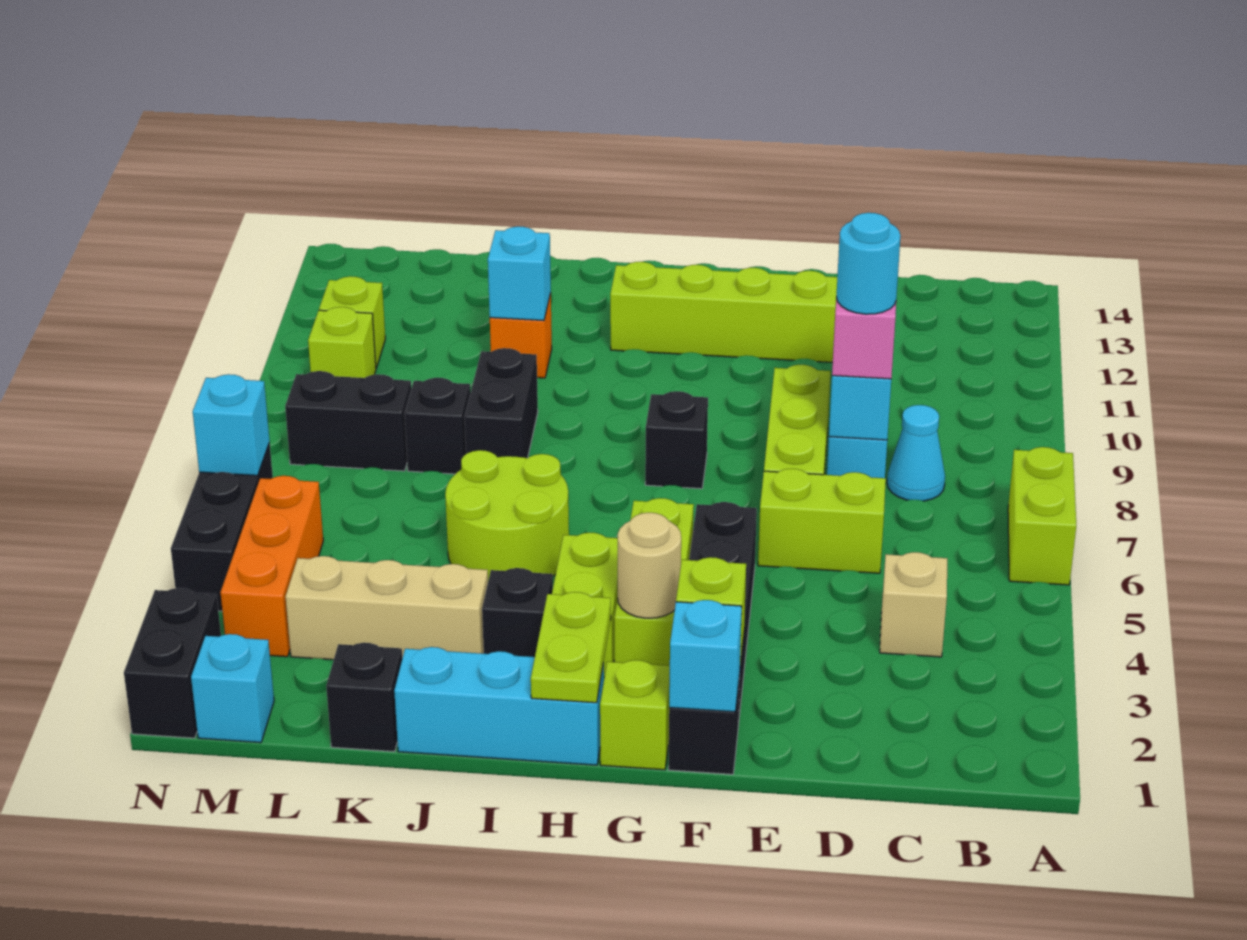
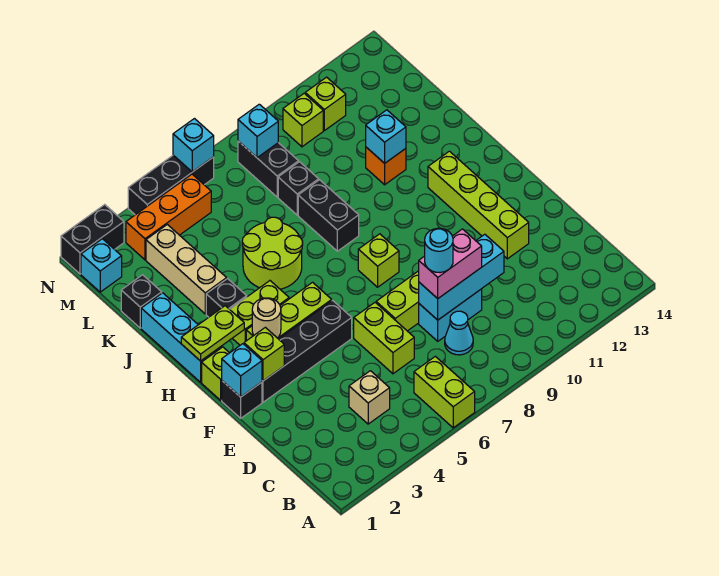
lime 1x2 brick [1008,447,1076,585] -> lime 1x2 brick turned to [414,356,475,428]
black 1x1 brick [645,391,708,489] -> lime 1x1 brick [358,234,399,287]
black 1x2 brick [465,348,538,458] -> black 1x2 brick turned to [298,180,359,251]
none -> cyan 1x1 brick [238,104,278,158]

